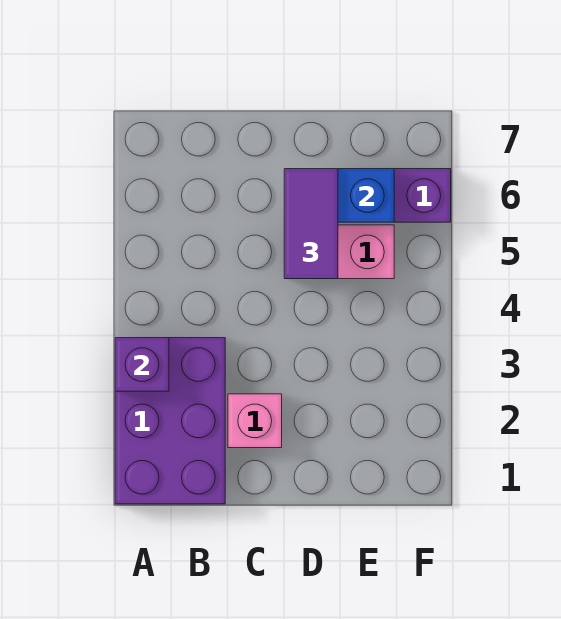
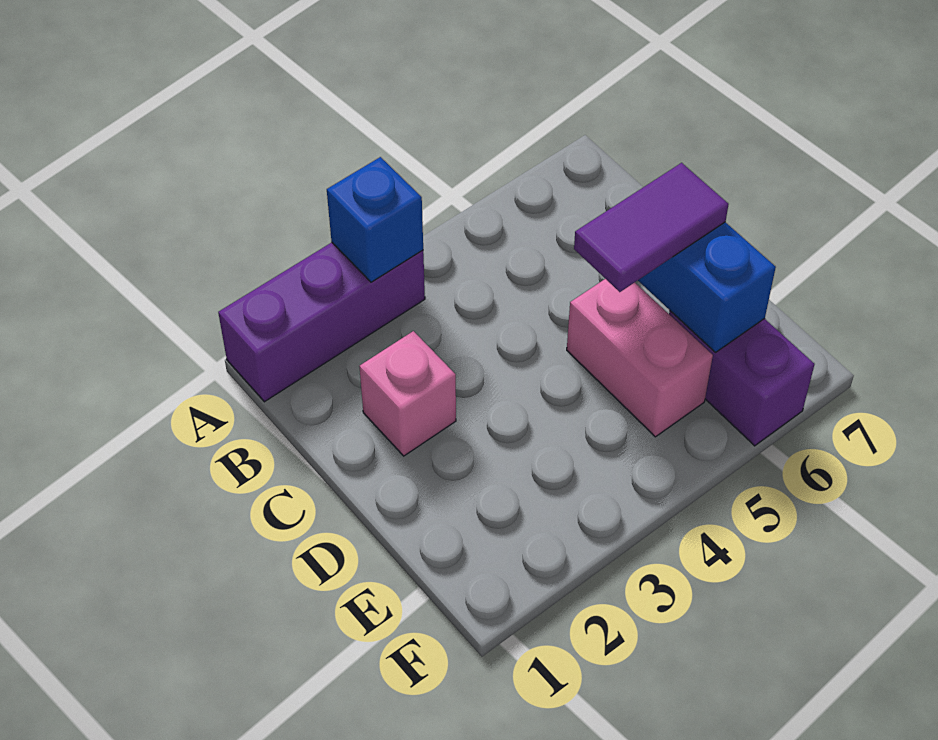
purple 2x3 brick [115,338,225,504] -> purple 1x3 brick [218,243,425,402]
purple 1x1 brick [115,338,169,391] -> blue 1x1 brick [327,157,423,282]

